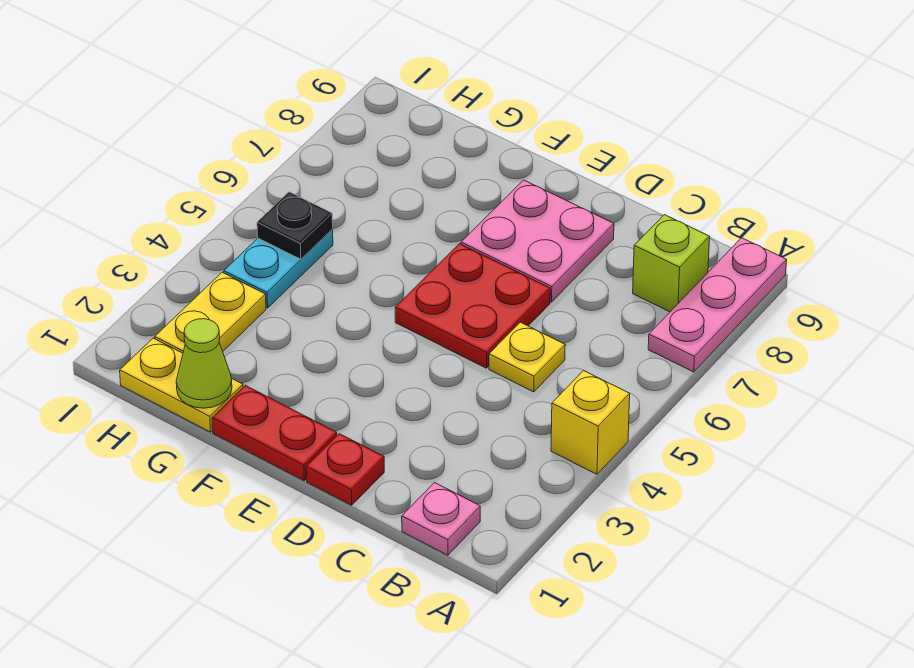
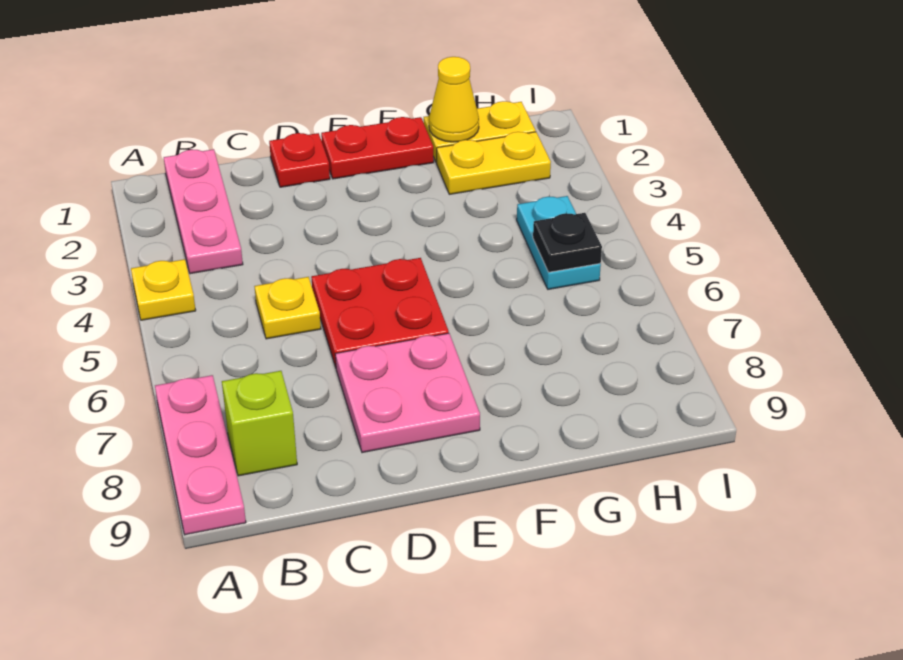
yellow 1x1 brick [551,370,630,474] -> yellow 1x1 plate [131,259,196,320]
pink 1x1 plate [402,483,480,555] -> pink 1x3 plate [164,149,243,274]
lime 1x1 cone [176,319,232,408] -> yellow 1x1 cone [429,57,479,142]
yellow 1x2 plate [155,272,266,353] -> yellow 1x2 plate turned to [437,132,551,194]

